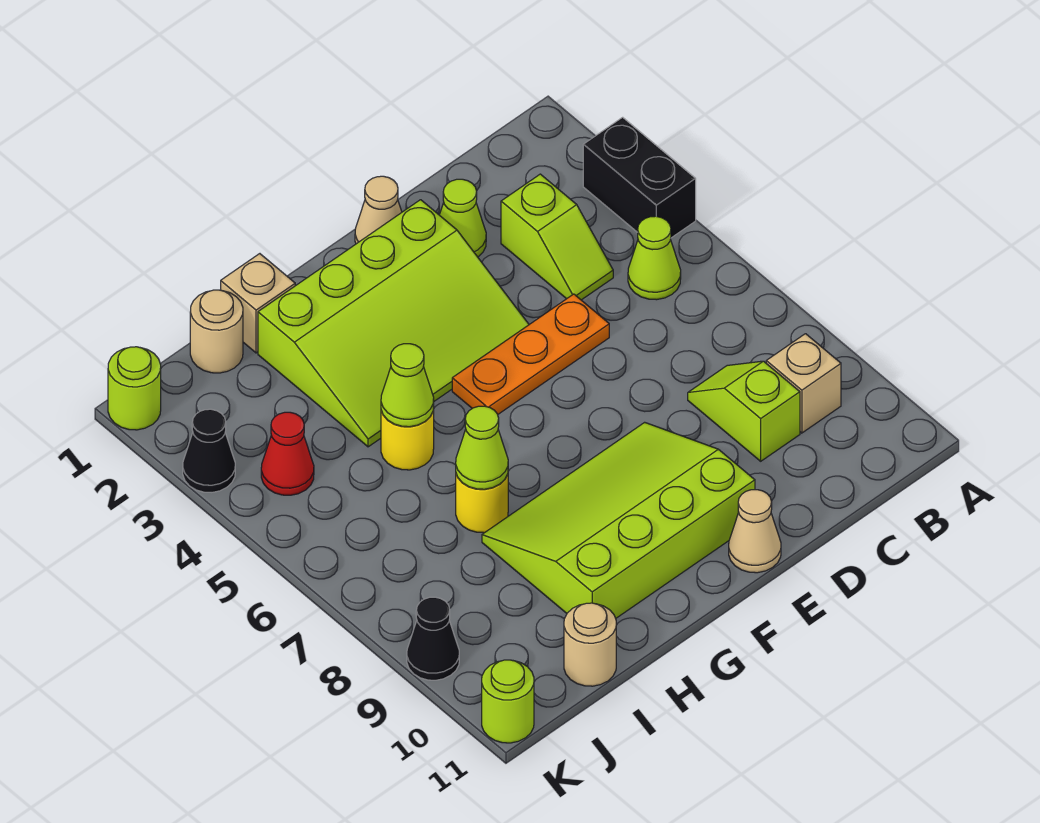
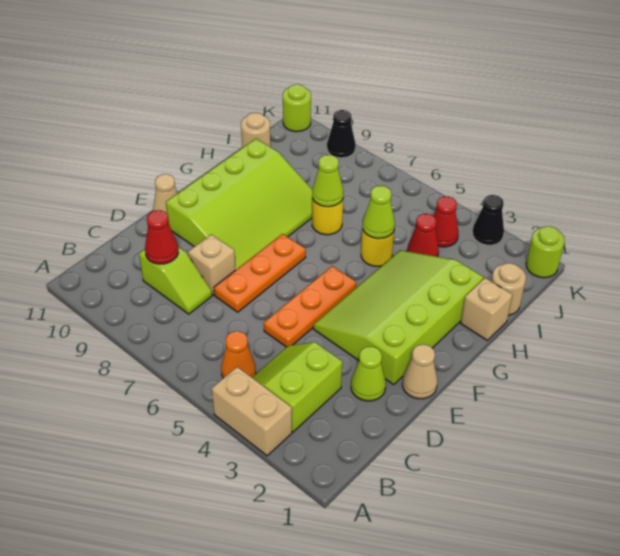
black 1x2 brick [583,117,696,238] -> tan 1x2 brick [212,367,292,456]
lime 1x1 cone [628,216,681,300] -> orange 1x1 cone [221,331,256,378]
tan 1x1 brick [766,334,841,433] -> tan 1x1 brick moved to [188,234,236,295]
lime 1x2 slope [501,174,613,300] -> lime 2x2 slope [252,342,342,432]
none -> red 1x1 cone [145,210,178,264]
none -> orange 1x3 plate [214,234,306,312]
none -> red 1x1 cone [407,214,439,257]

